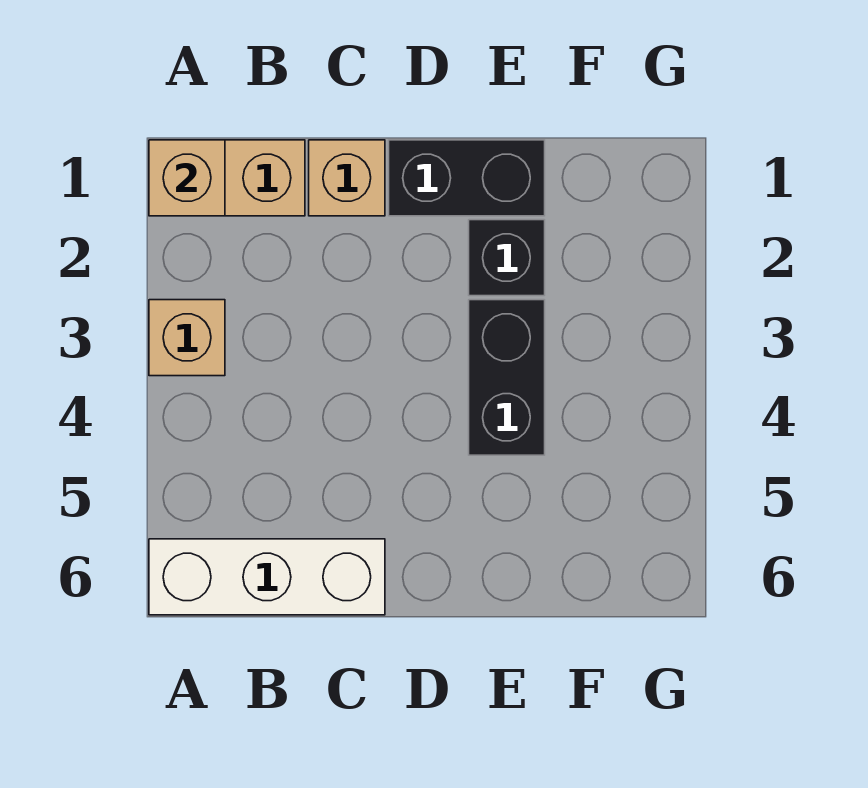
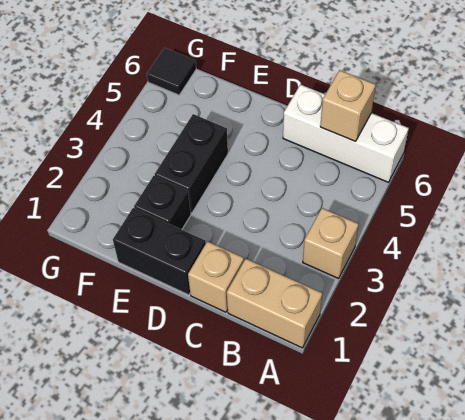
tan 1x1 brick [149,140,225,216] -> tan 1x1 brick moved to [320,70,376,141]
none -> black 1x1 tile [147,48,196,95]

